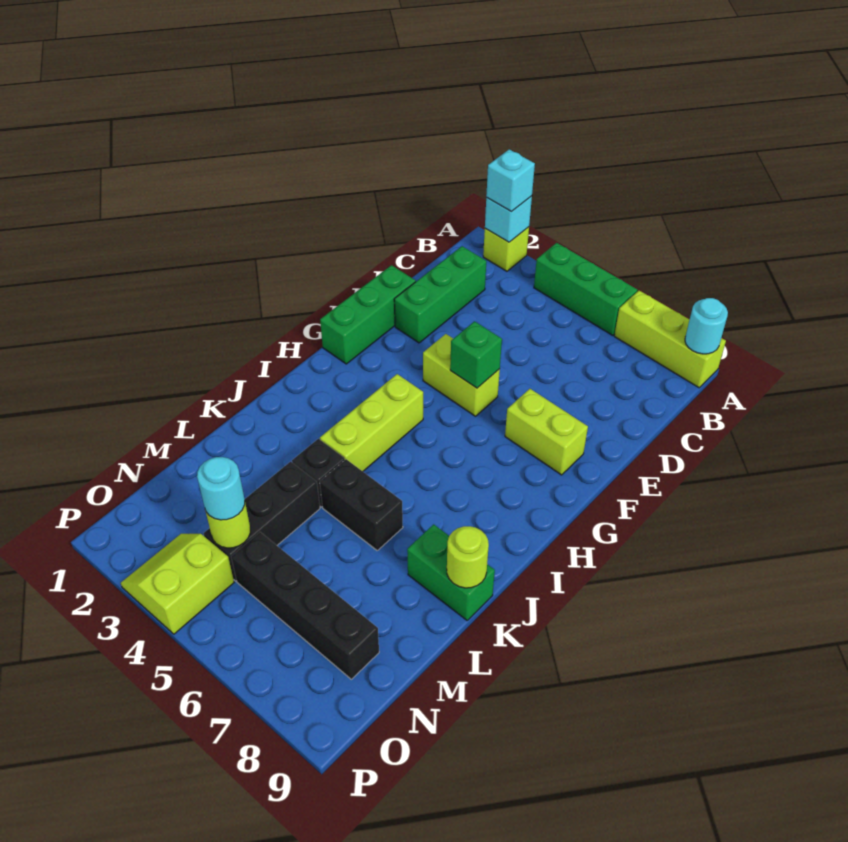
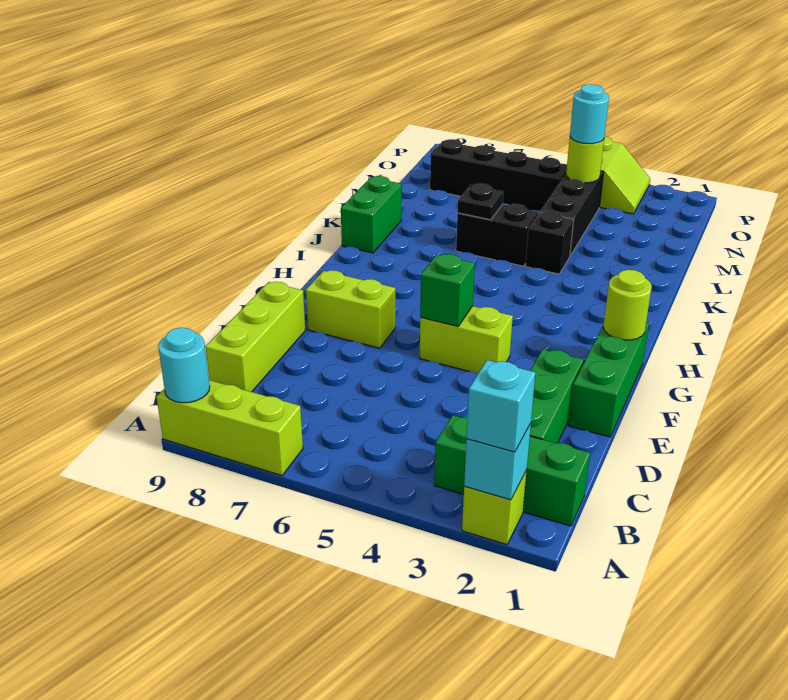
green 1x3 brick [534,243,638,335] -> green 1x3 brick moved to [434,415,590,526]
lime 1x3 brick [320,374,423,471] -> lime 1x3 brick moved to [206,282,305,392]
none -> black 1x1 plate [457,183,503,220]
green 1x2 brick [407,524,495,620] -> green 1x2 brick turned to [341,176,402,253]
lime 1x1 round brick [447,526,489,588] -> lime 1x1 round brick moved to [603,270,652,340]

